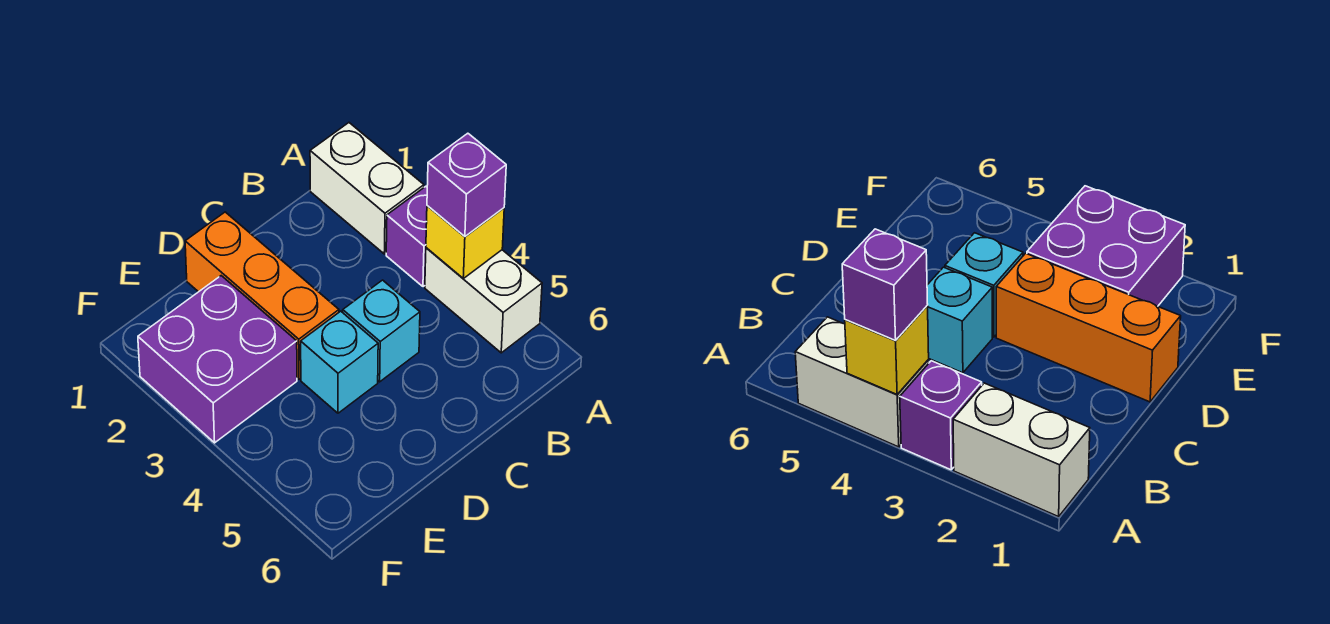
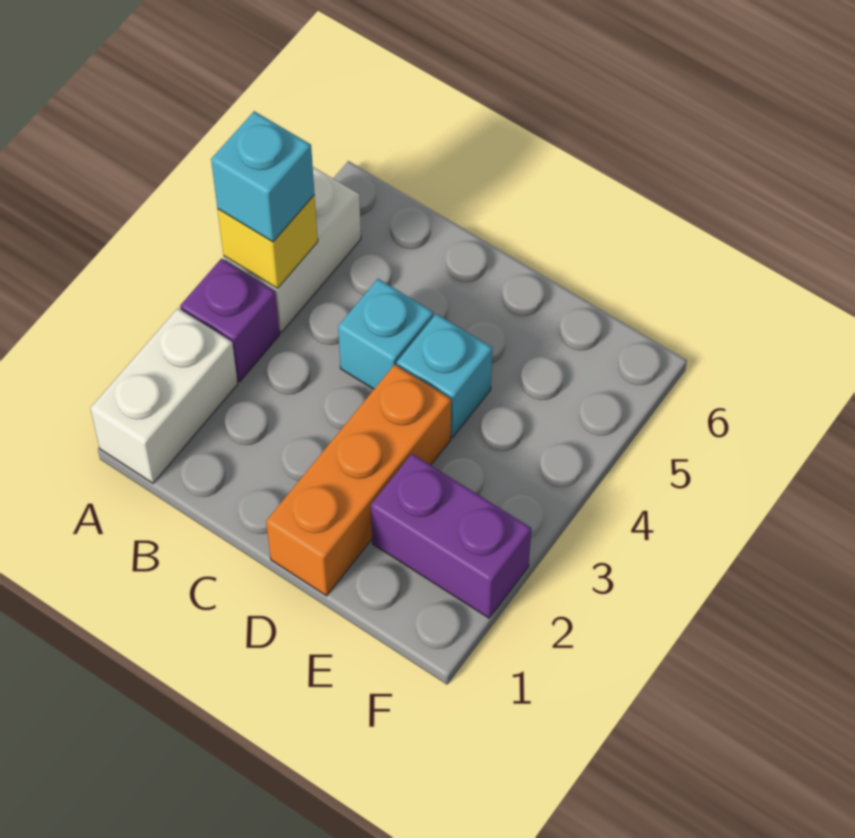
purple 1x1 brick [427,133,506,236] -> cyan 1x1 brick [211,111,314,242]
purple 2x2 brick [138,276,297,443] -> purple 1x2 brick [371,454,531,618]

